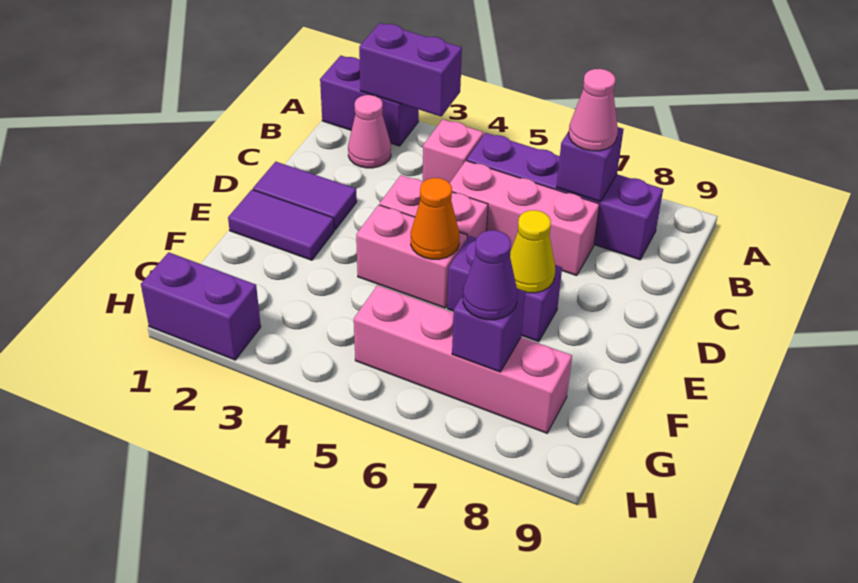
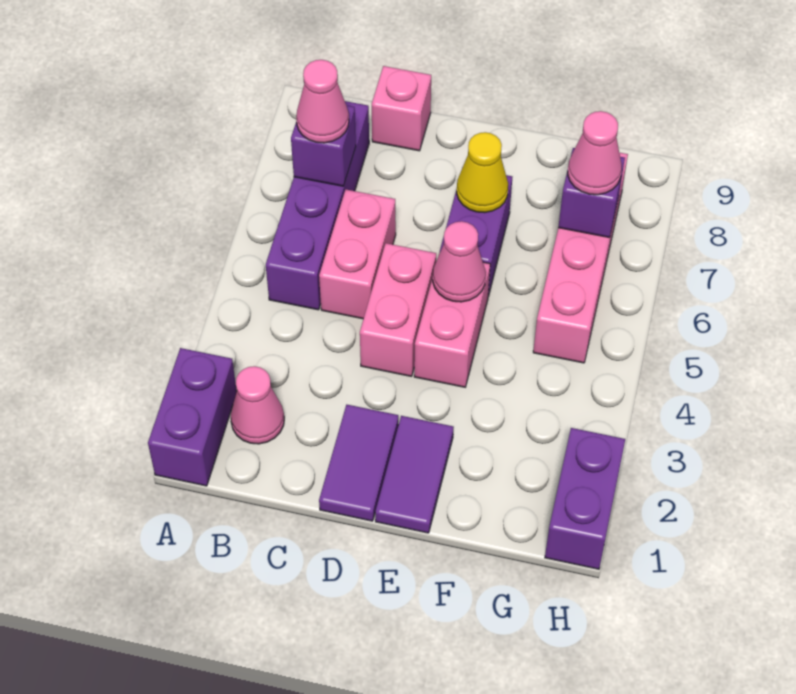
purple 1x2 brick [359,23,462,117] -> none
pink 1x1 brick [423,119,483,183] -> pink 1x1 brick moved to [372,66,431,151]
pink 1x3 brick [450,161,599,276] -> pink 1x2 brick [319,190,396,319]
orange 1x1 cone [411,178,459,259] -> pink 1x1 cone [433,221,486,302]
purple 1x1 cone [463,230,517,320] -> pink 1x1 cone [568,111,622,195]

